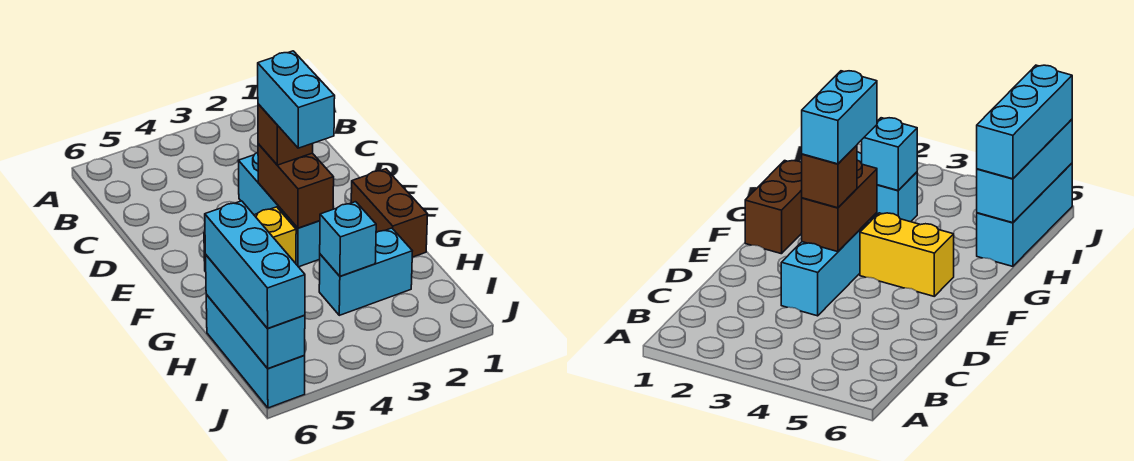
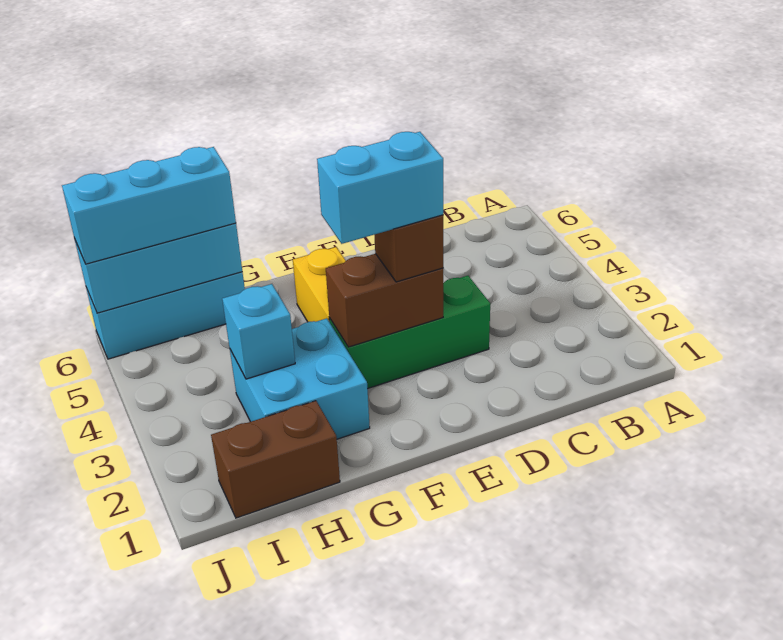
cyan 1x3 brick [238,152,320,267] -> green 1x3 brick [329,276,490,389]
brown 1x2 brick [351,169,428,257] -> brown 1x2 brick moved to [211,401,340,518]
cyan 1x2 brick [319,228,412,315] -> cyan 2x2 brick [230,318,370,439]

